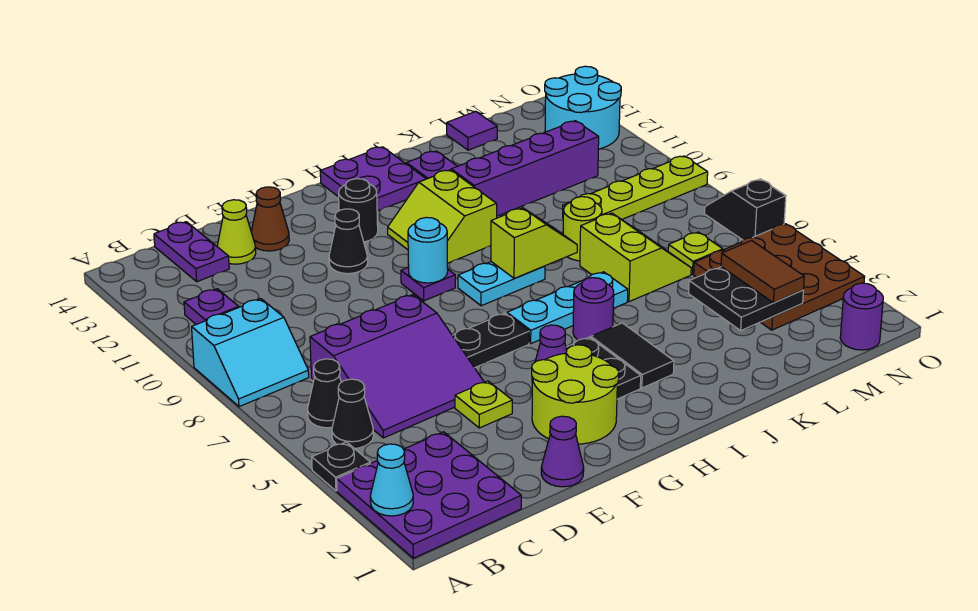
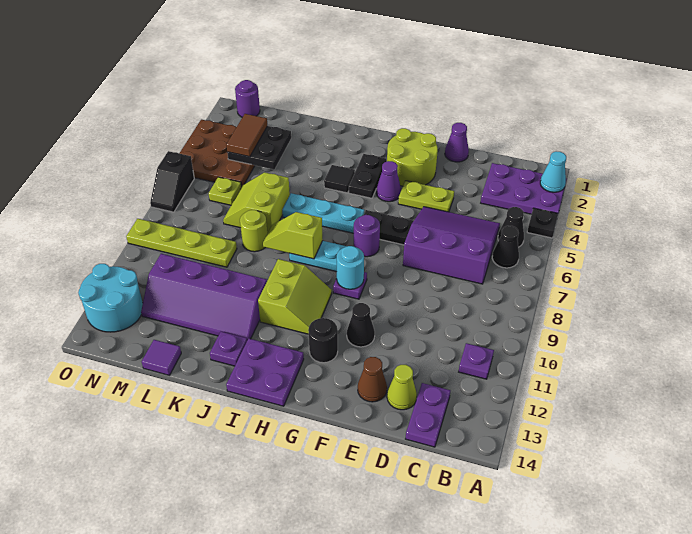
purple 3x3 plate [337,432,521,558] -> purple 2x3 plate [481,163,567,214]
cyan 2x2 slope [192,299,309,407] -> none
lime 1x1 plate [455,381,512,428] -> lime 1x2 plate [398,181,454,212]
black 1x2 tile [591,323,674,388] -> black 1x1 tile [324,165,355,193]
purple 1x1 round brick [573,278,614,340] -> purple 1x1 round brick moved to [354,215,380,257]

